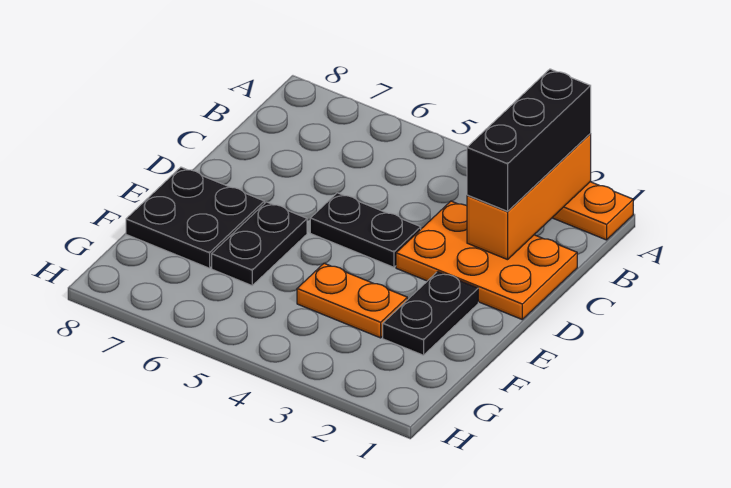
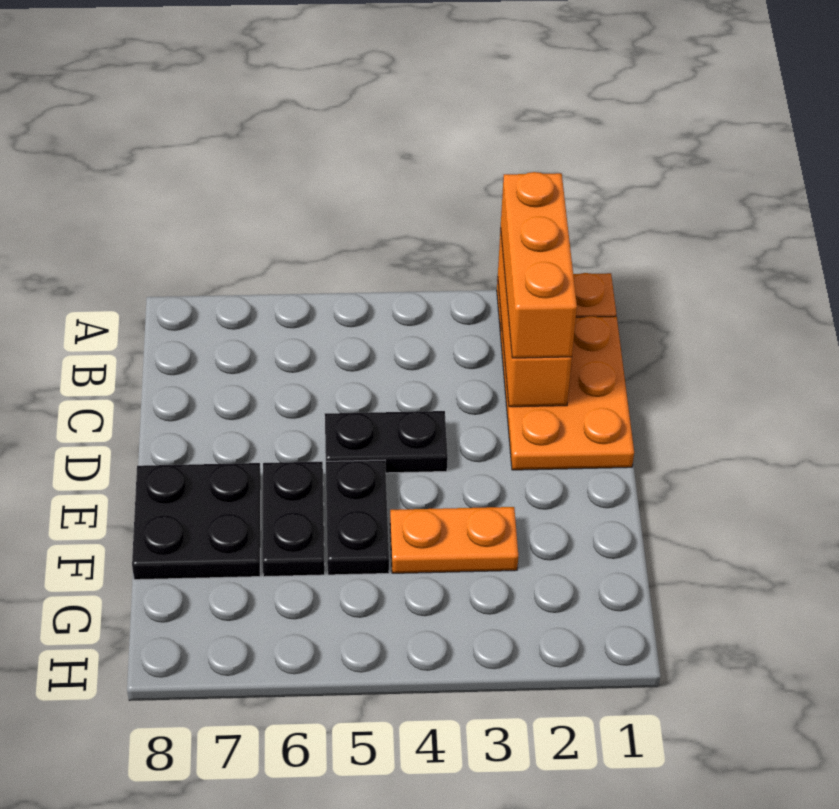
black 1x3 brick [467,69,591,211] -> orange 1x3 brick [501,172,577,358]
orange 2x3 plate [396,201,577,319] -> orange 2x3 plate turned to [500,316,634,470]
black 1x2 plate [383,272,478,355] -> black 1x2 plate moved to [326,460,389,575]

